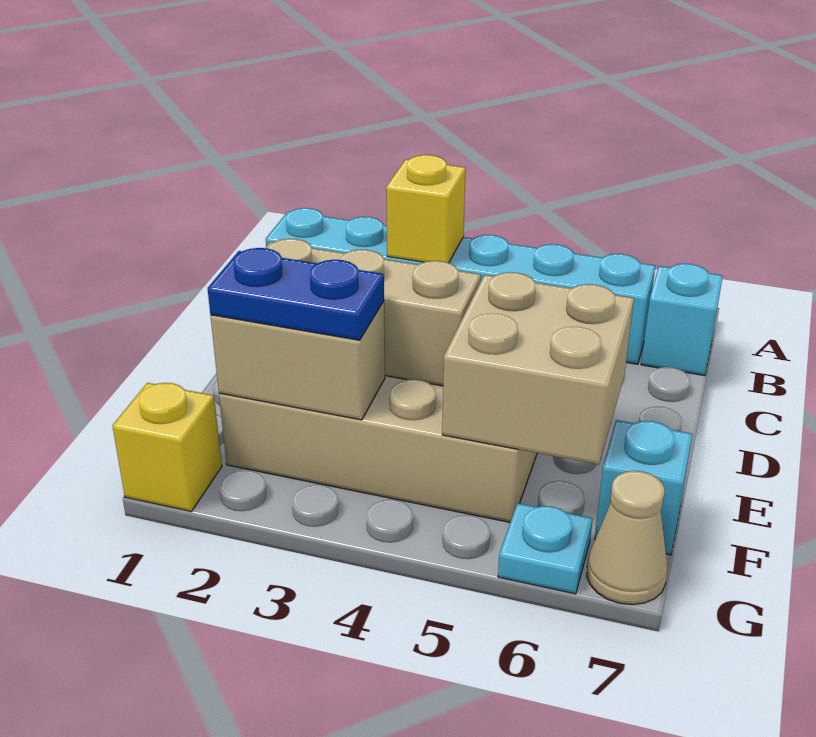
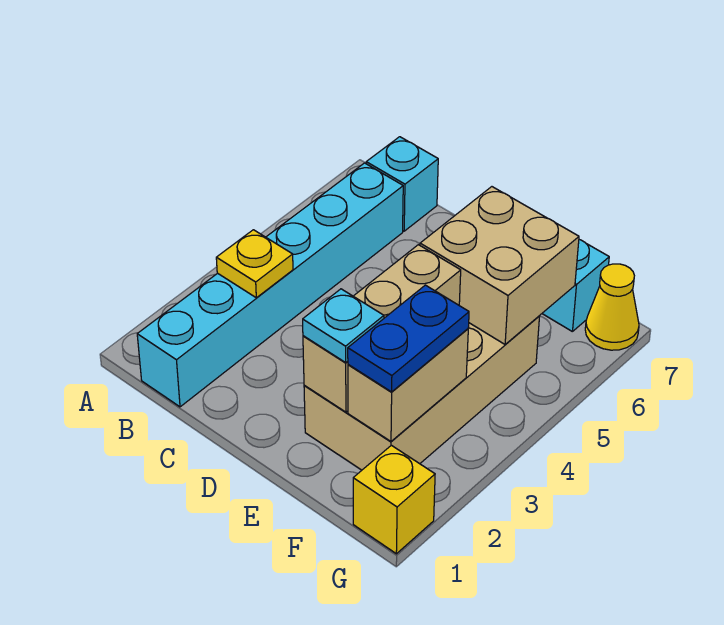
yellow 1x1 brick [386,155,466,263] -> yellow 1x1 plate [216,230,293,298]
cyan 1x1 plate [498,503,593,594] -> cyan 1x1 plate moved to [303,289,384,362]
tan 1x1 cone [587,471,668,605] -> yellow 1x1 cone [585,264,639,350]

